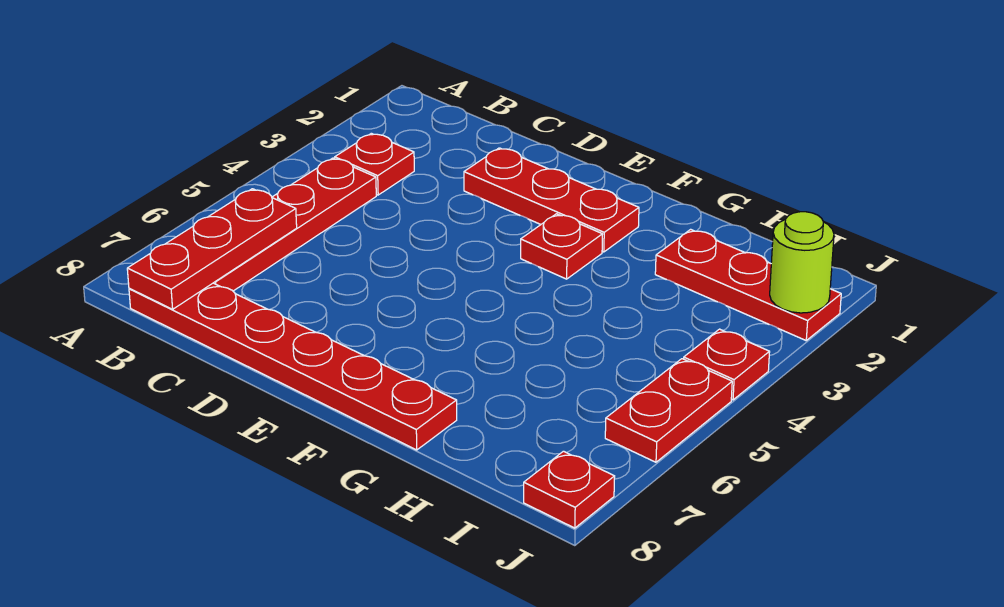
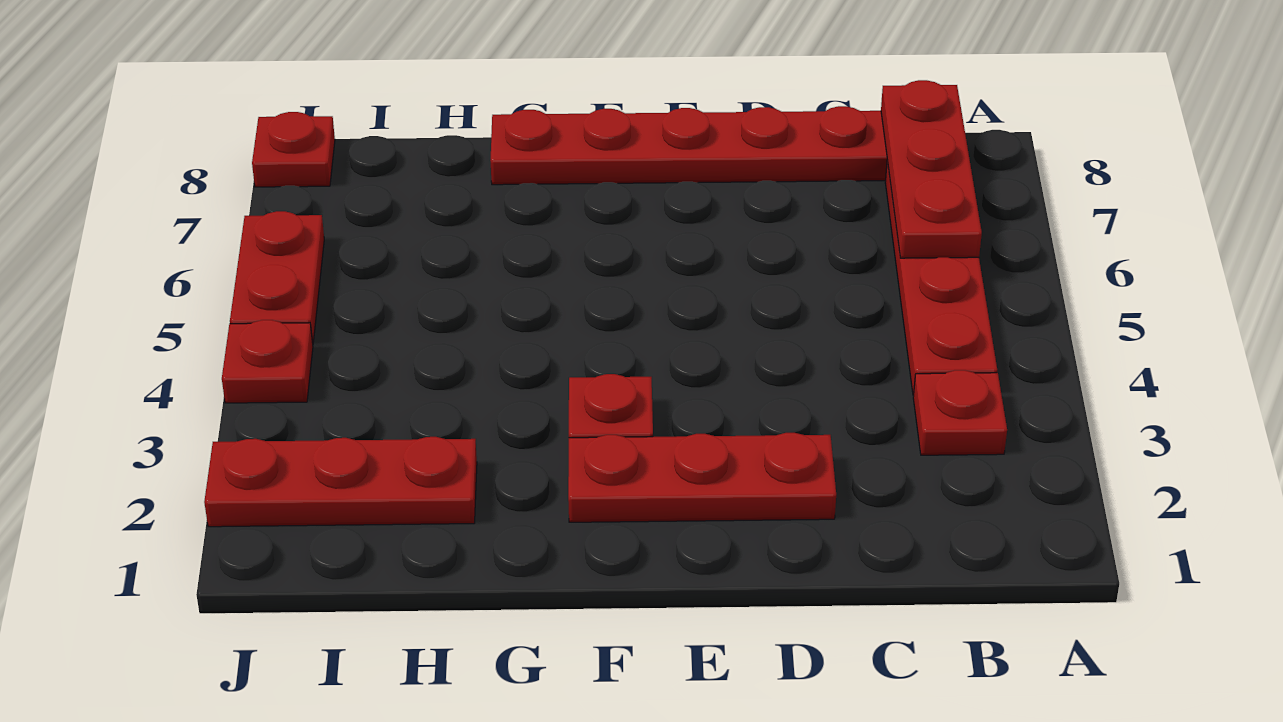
lime 1x1 round brick [770,212,834,313] -> none

